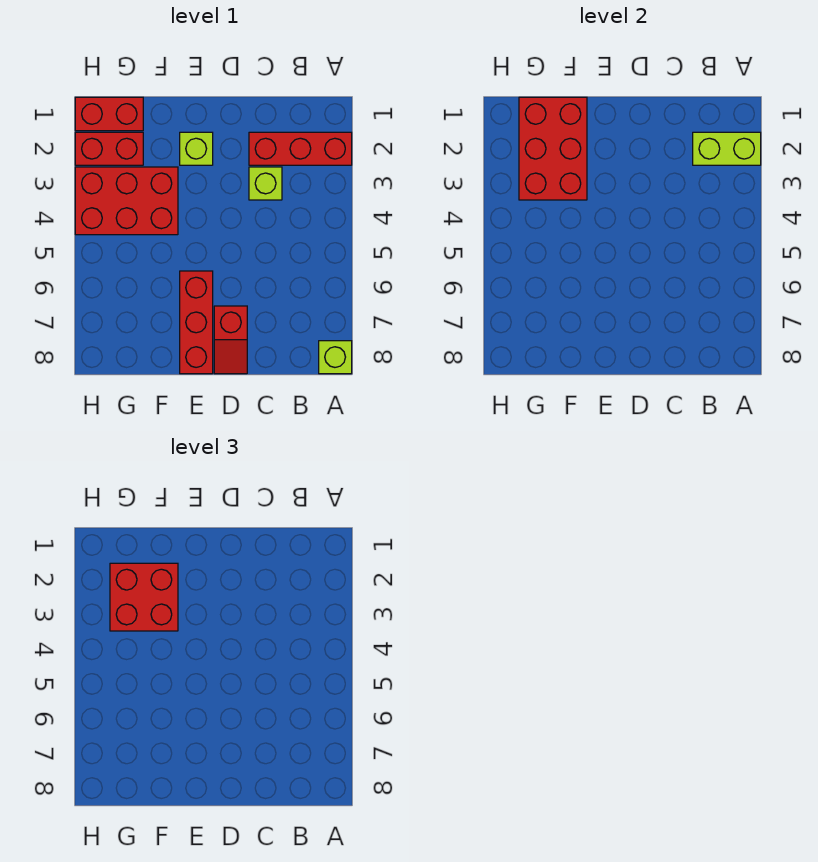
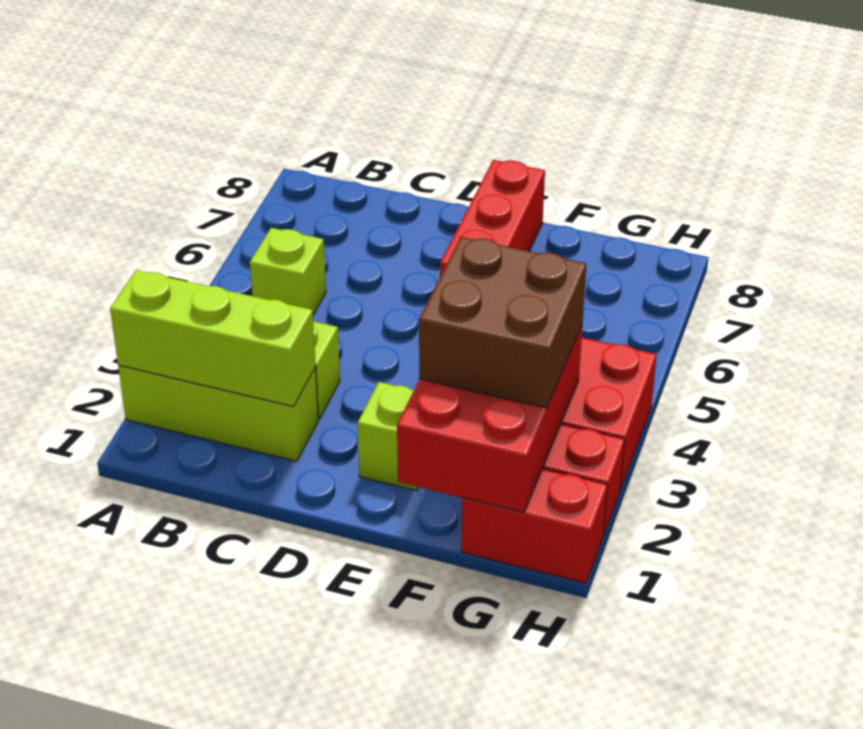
red 1x3 brick [249,132,352,165] -> lime 1x3 brick [118,365,318,461]
lime 1x2 brick [693,132,761,165] -> lime 1x3 brick [110,270,316,406]
lime 1x1 brick [319,341,352,374] -> lime 1x1 brick moved to [250,228,326,315]
red 1x2 slope [214,306,247,374] -> none
red 2x2 brick [110,563,178,631] -> brown 2x2 brick [419,237,586,408]

